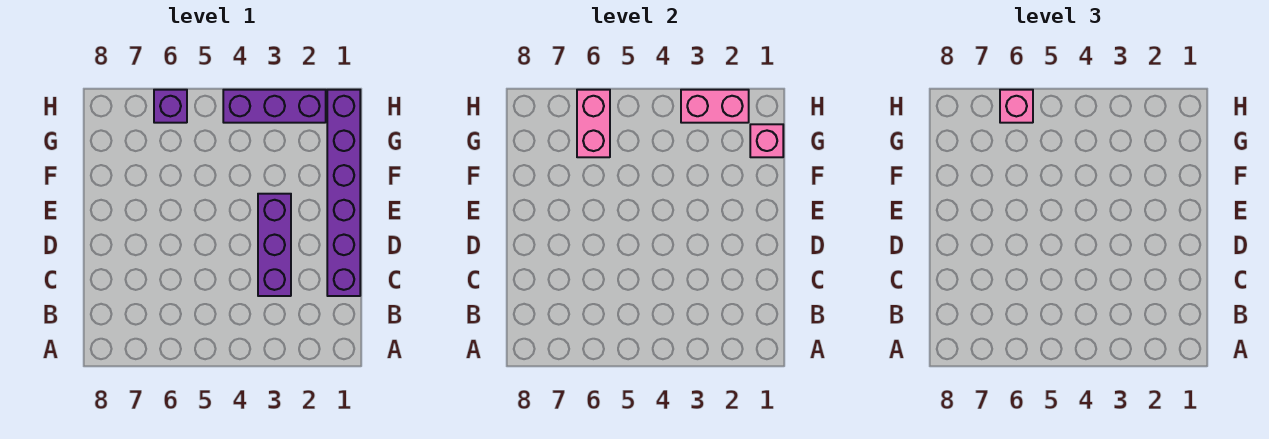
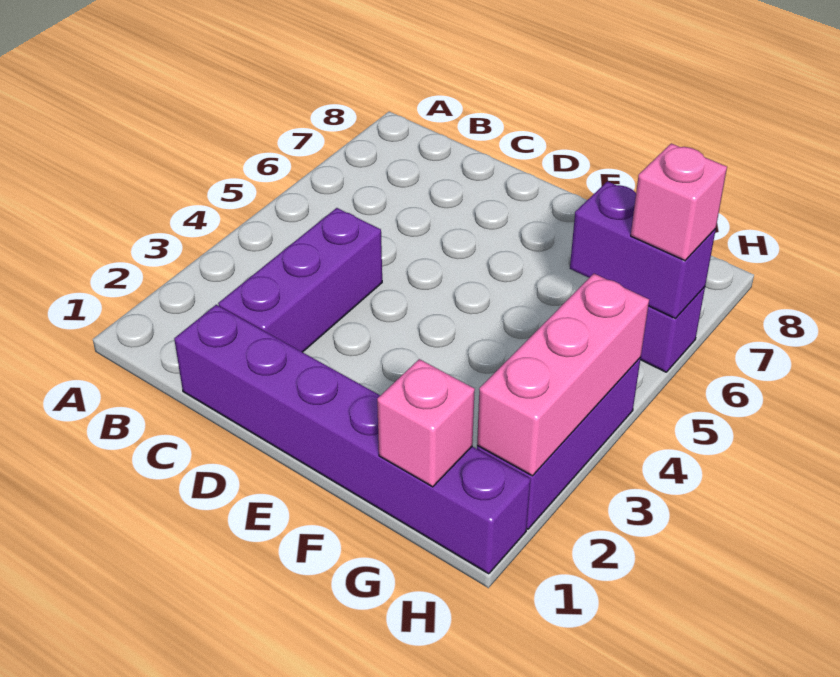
purple 1x3 brick [258,194,291,296] -> purple 1x3 brick turned to [218,208,382,352]
pink 1x2 brick [577,90,610,157] -> purple 1x2 brick [570,181,716,318]
pink 1x2 brick [681,90,749,123] -> pink 1x3 brick [477,274,649,476]

